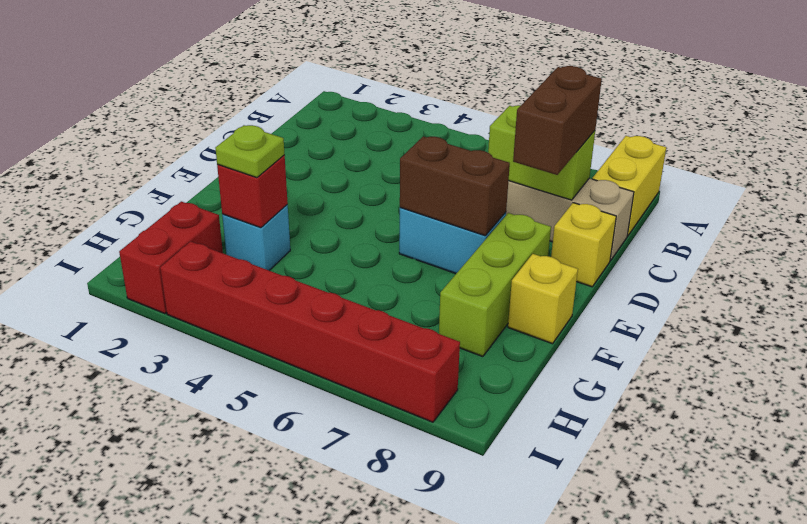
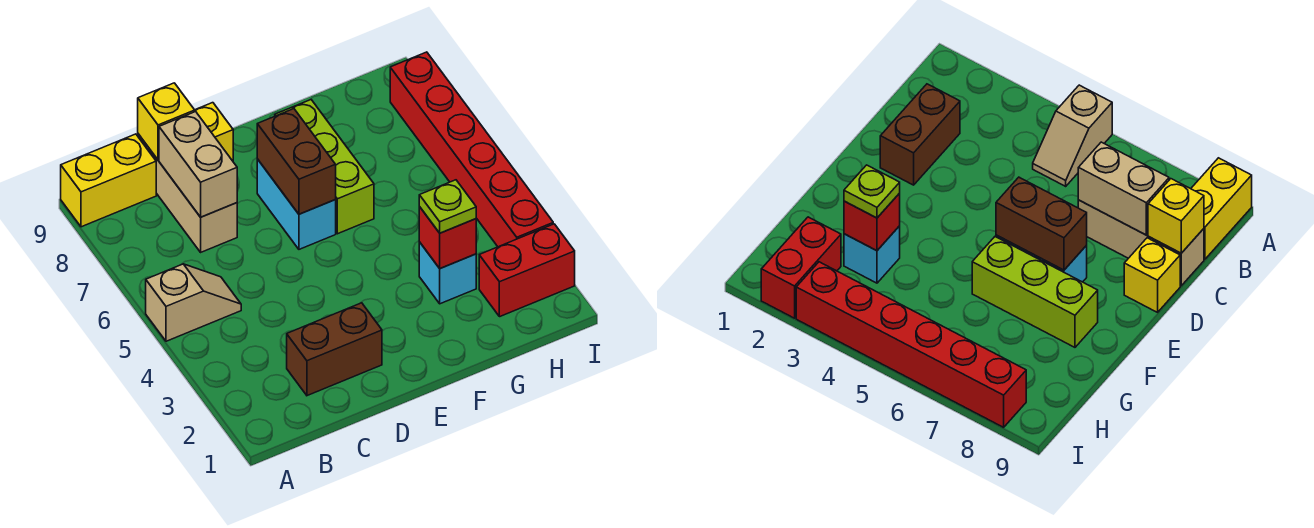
none -> tan 1x2 slope [146,264,241,341]
lime 1x2 brick [488,105,595,200] -> tan 1x2 brick [159,112,237,217]
brown 1x2 brick [513,66,602,175] -> brown 1x2 brick moved to [287,303,382,396]
lime 1x3 brick [439,213,551,357] -> lime 1x3 brick turned to [275,100,374,234]
yellow 1x1 brick [508,254,578,344] -> yellow 1x1 brick moved to [138,83,195,160]

